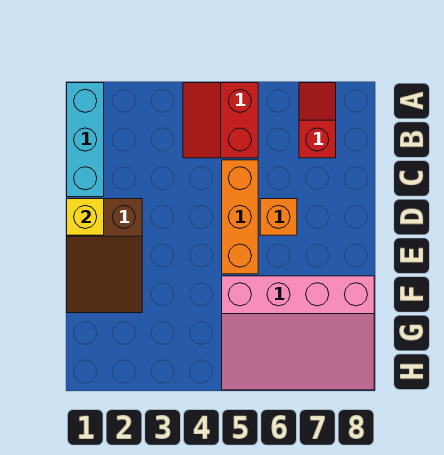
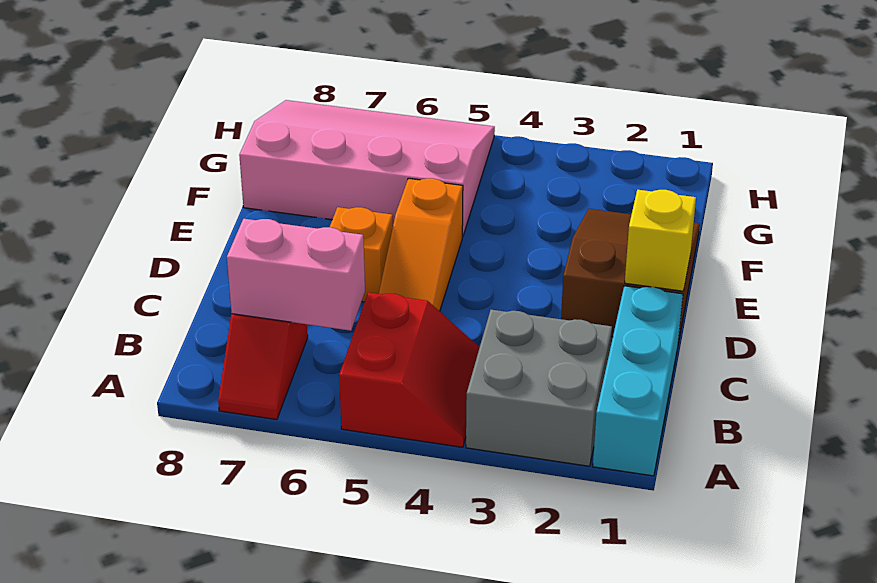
none -> grey 2x2 brick [466,310,612,466]
none -> pink 1x2 brick [227,219,365,331]
orange 1x3 brick [222,160,258,274] -> orange 1x3 slope [379,178,463,311]

